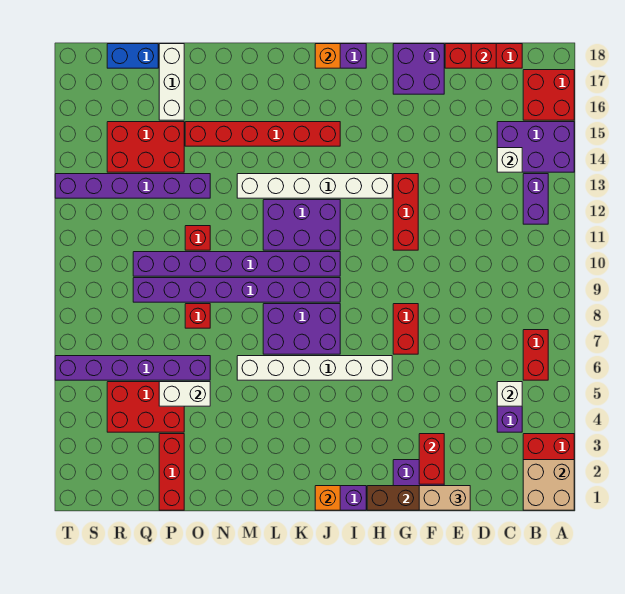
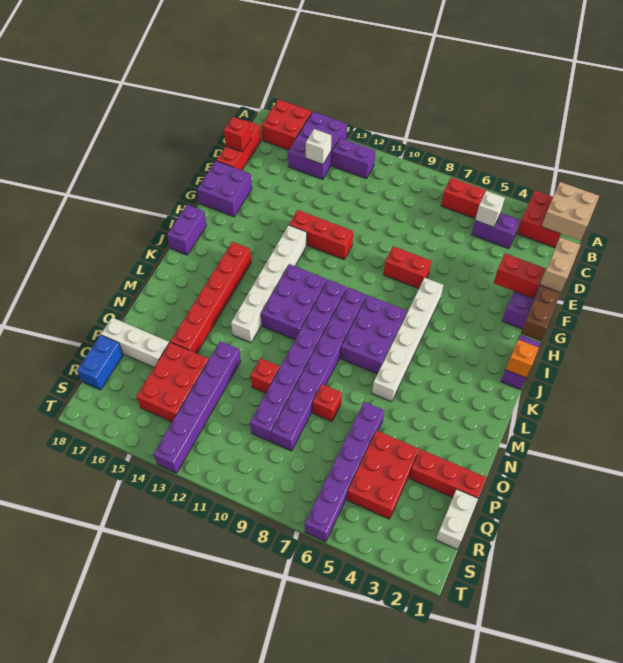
orange 1x1 brick [315,44,340,68] -> none
white 1x2 brick [159,382,210,406] -> white 1x2 brick moved to [436,489,478,549]

